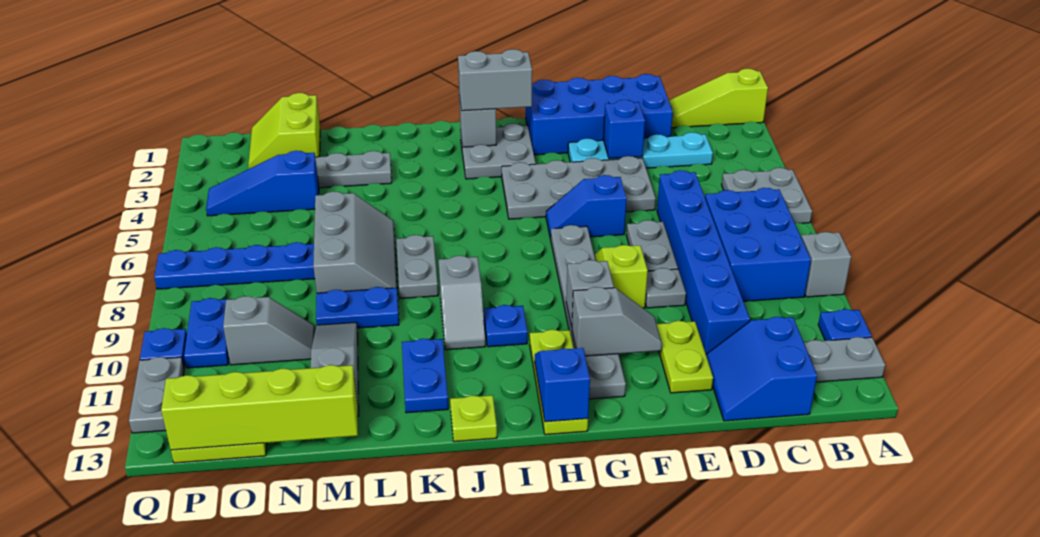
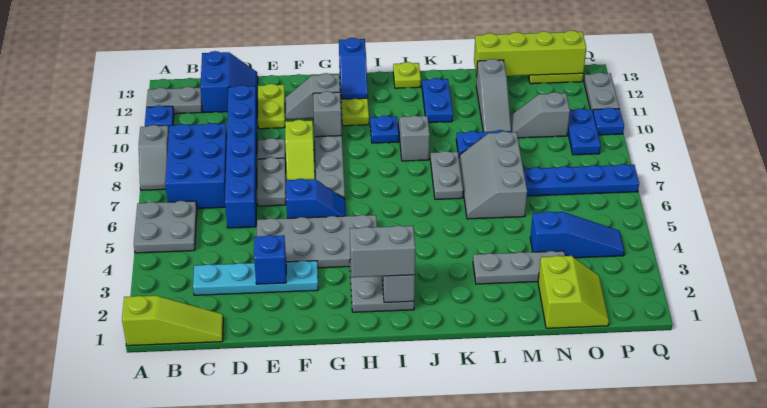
blue 2x4 brick [526,74,673,155] -> none

